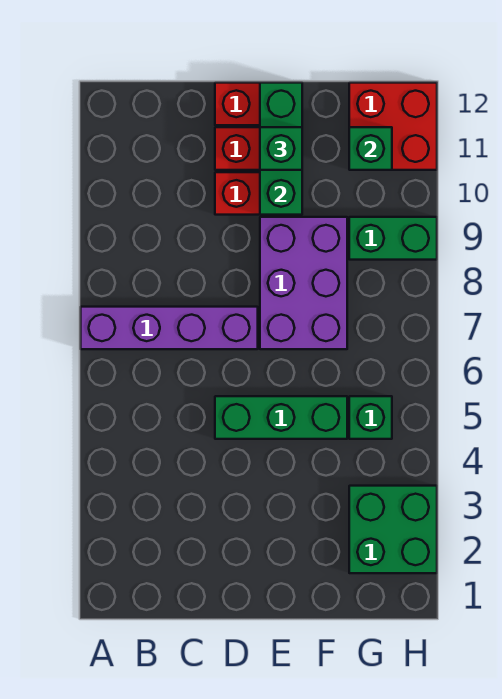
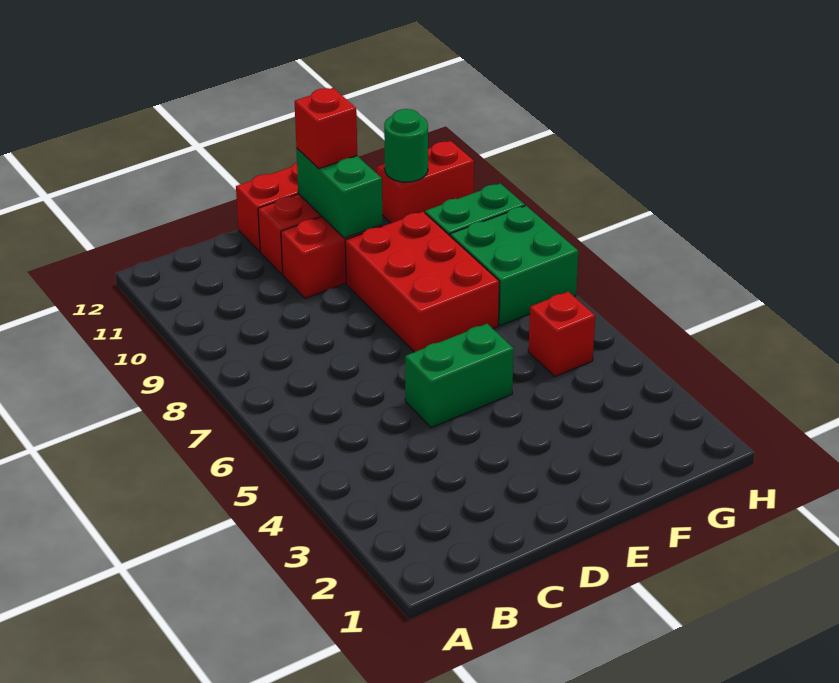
purple 1x4 brick [81,307,258,349] -> none
green 1x3 brick [215,396,347,439] -> green 1x2 brick [405,324,514,428]
purple 2x3 brick [260,217,347,349] -> red 2x3 brick [345,212,500,352]
green 1x3 brick [260,83,302,215] -> green 1x2 brick [296,148,382,238]
green 1x1 brick [260,127,302,170] -> red 1x1 brick [295,88,357,169]
green 2x2 brick [349,486,437,573] -> green 2x2 brick moved to [450,206,578,325]
green 1x1 brick [349,396,392,439] -> red 1x1 brick [528,292,595,376]
red 2x2 brick [349,83,437,170] -> red 1x2 brick [377,141,474,223]
green 1x1 brick [349,127,392,170] -> green 1x1 round brick [384,109,428,182]

